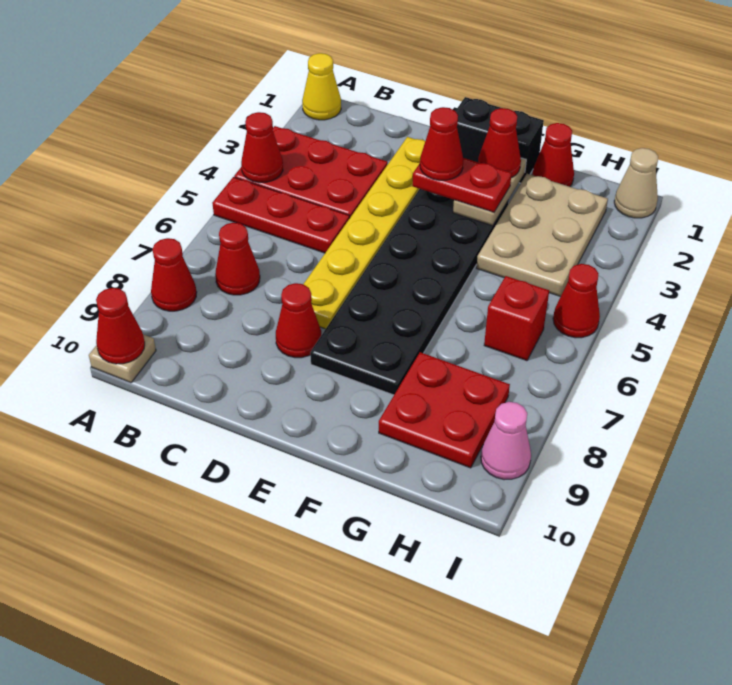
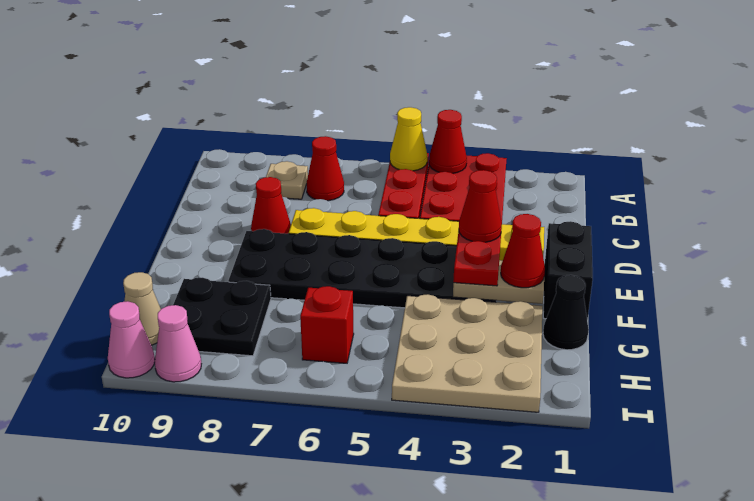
yellow 1x1 cone [302,53,341,120] -> yellow 1x1 cone moved to [390,107,427,171]
red 1x1 cone [151,238,197,311] -> none
tan 1x1 plate [89,334,156,383] -> tan 1x1 plate moved to [266,161,308,199]
red 1x1 cone [96,288,145,364] -> none
red 1x1 cone [532,123,574,187] -> black 1x1 cone [543,275,589,350]
tan 2x3 plate [476,174,608,297] -> tan 3x3 plate [392,294,542,412]
red 2x2 plate [379,352,510,468] -> black 2x2 plate [173,278,271,356]
tan 1x1 cone [614,148,658,218] -> tan 1x1 cone moved to [123,272,161,345]
red 1x1 cone [553,264,600,338] -> none
none -> pink 1x1 cone [108,301,155,378]

